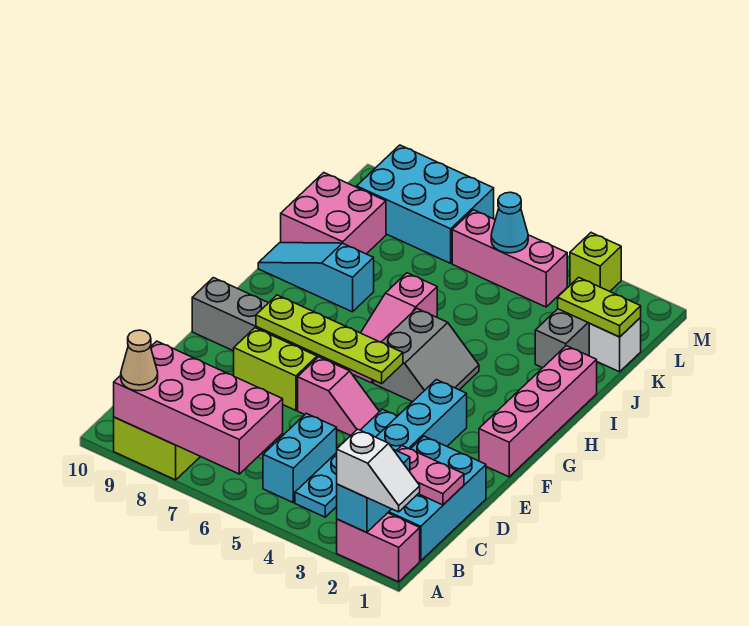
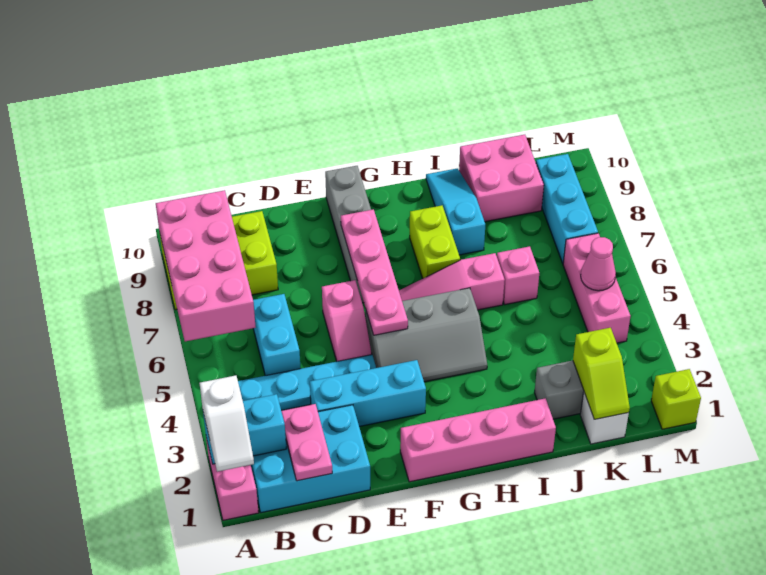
tan 1x1 cone [121,330,158,391] -> none
cyan 1x2 brick [263,413,337,502] -> cyan 1x2 brick turned to [253,294,301,376]
lime 1x2 brick [234,328,317,410] -> lime 1x2 brick moved to [410,205,460,278]
lime 1x4 plate [256,295,403,384] -> pink 1x4 plate [341,209,408,335]
grey 2x2 slope [374,308,479,402] -> grey 2x3 slope [366,288,487,382]
none -> pink 1x1 brick [497,246,539,305]
lime 1x2 plate [558,277,641,337] -> lime 1x2 slope [573,328,630,419]
cyan 1x1 cone [491,192,528,253] -> pink 1x1 cone [581,237,616,291]
cyan 2x3 brick [357,145,494,263] -> cyan 1x3 brick [536,154,598,263]
lime 1x1 brick [570,233,621,291] -> lime 1x1 brick moved to [651,369,701,429]

